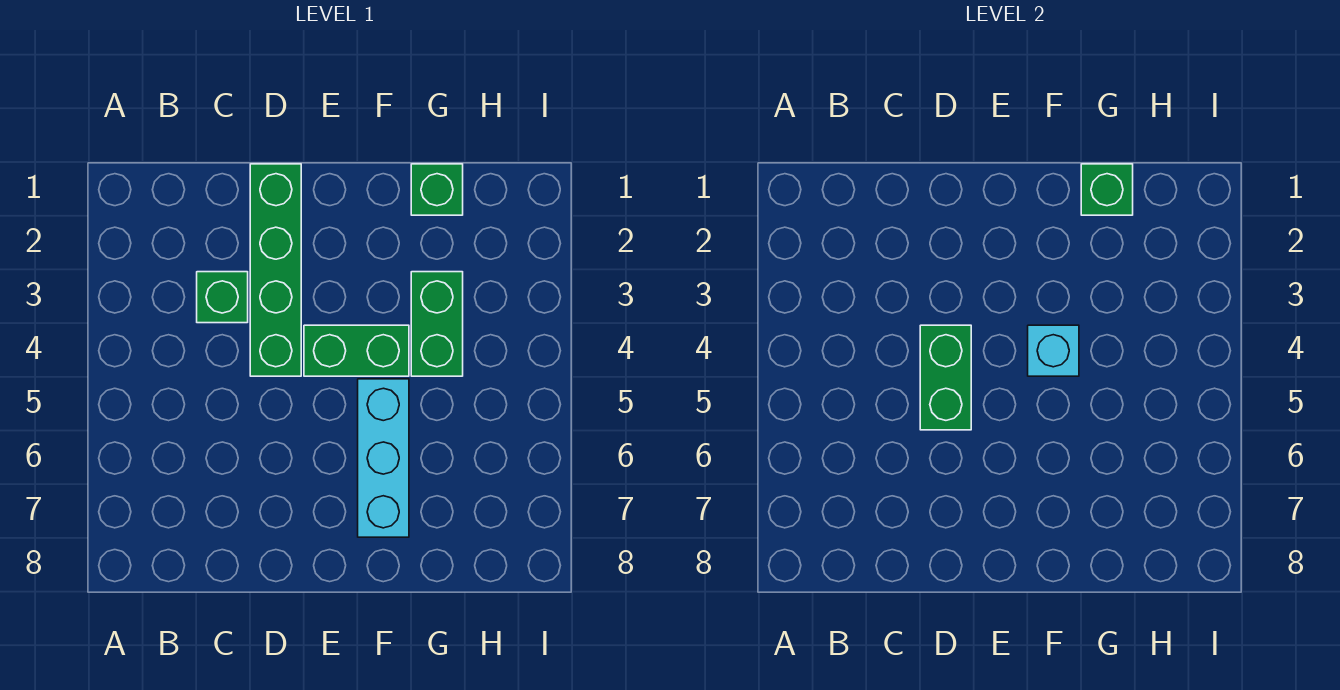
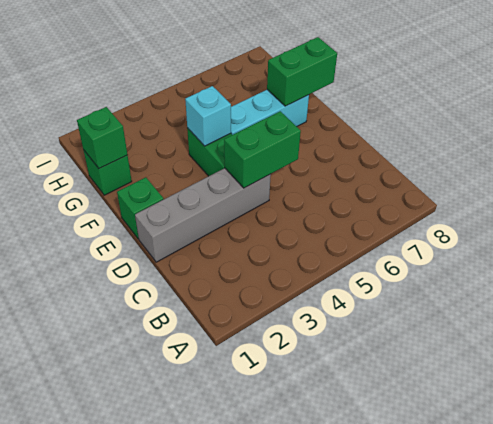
green 1x1 brick [197,272,248,323] -> green 1x1 brick moved to [117,177,164,239]
green 1x4 brick [250,164,301,376] -> grey 1x4 brick [135,168,271,262]
green 1x2 brick [411,272,463,376] -> green 1x2 brick moved to [267,37,337,106]

